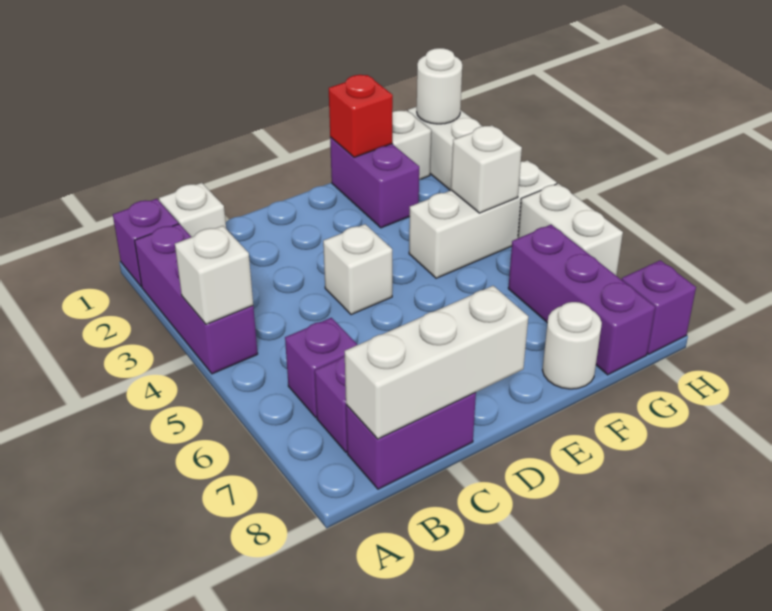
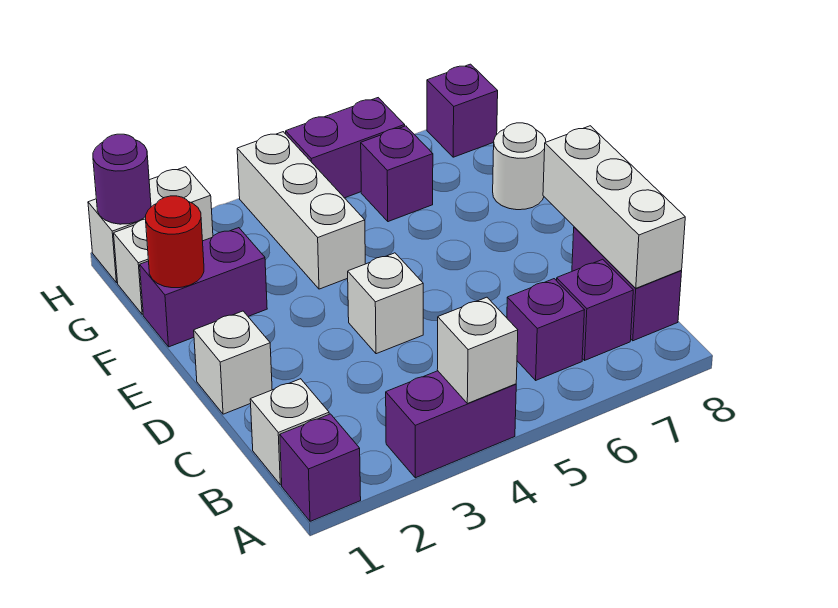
purple 1x3 brick [135,224,258,374] -> purple 1x2 brick [386,371,516,478]
red 1x1 brick [329,75,393,157] -> red 1x1 round brick [146,196,204,288]
white 1x1 brick [451,125,522,213] -> white 1x1 brick moved to [194,311,272,414]
purple 1x3 brick [508,225,655,375] -> purple 1x1 brick [361,126,433,222]
white 1x1 round brick [417,48,462,124] -> purple 1x1 round brick [93,134,151,224]
white 1x2 brick [518,183,623,275] -> purple 1x2 brick [286,98,405,198]

